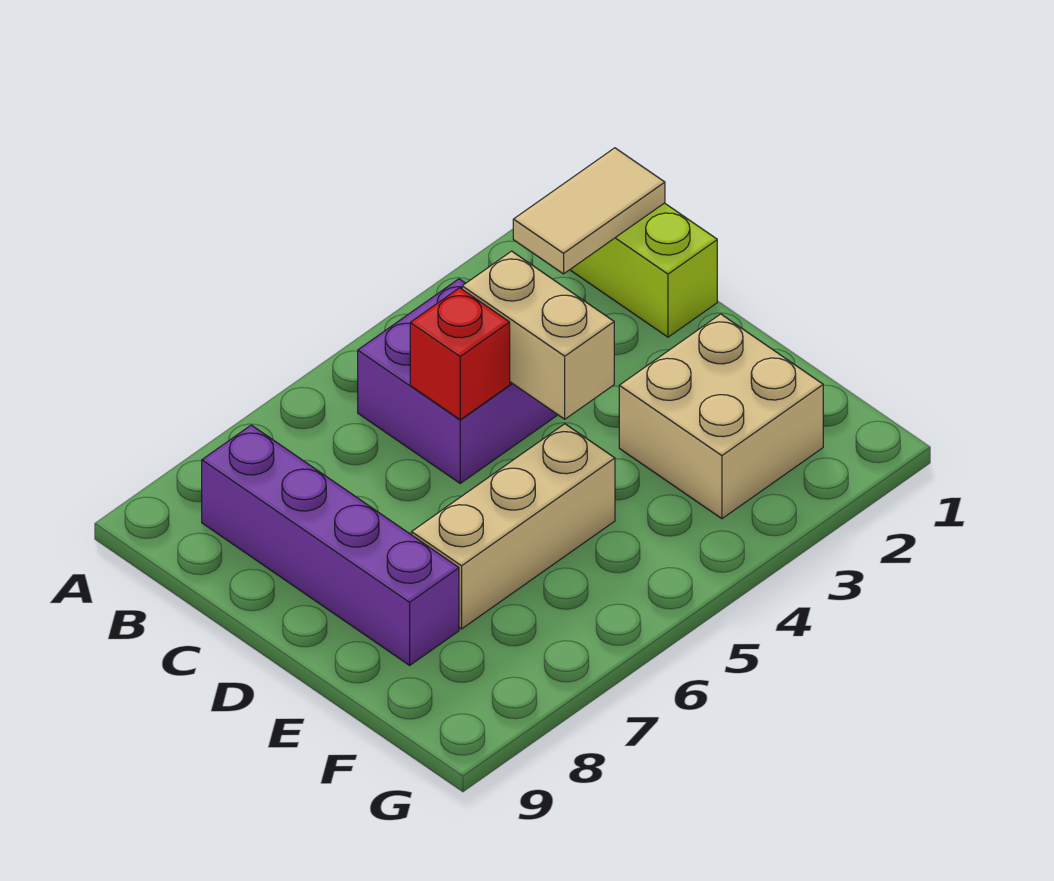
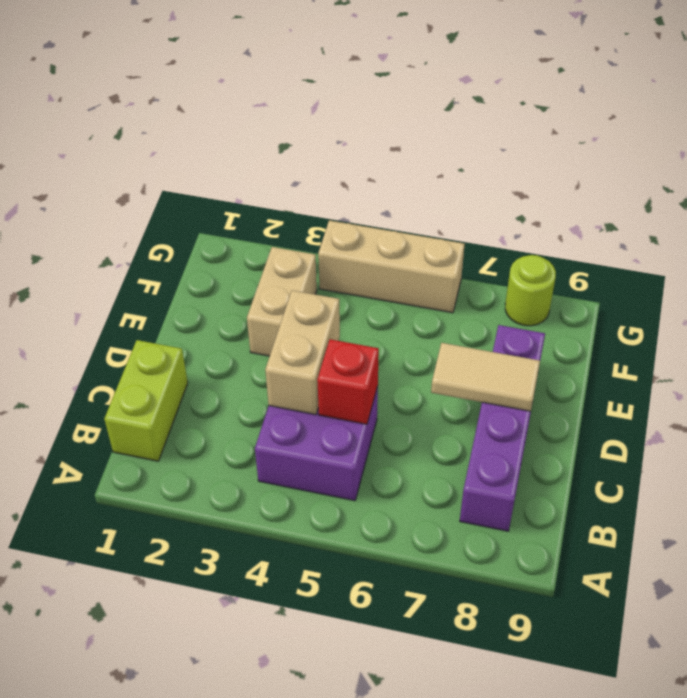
tan 1x2 tile [513,148,665,274] -> tan 1x2 tile moved to [431,343,540,411]
tan 2x2 brick [619,314,823,519] -> tan 1x2 brick [247,247,317,356]
tan 1x3 brick [412,424,615,629] -> tan 1x3 brick moved to [318,220,465,313]
none -> lime 1x1 round brick [505,255,556,326]

